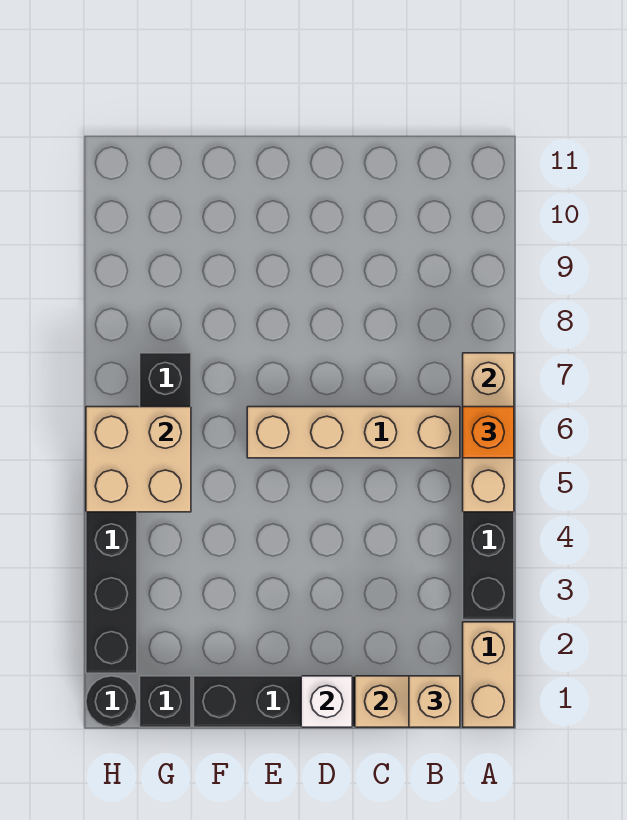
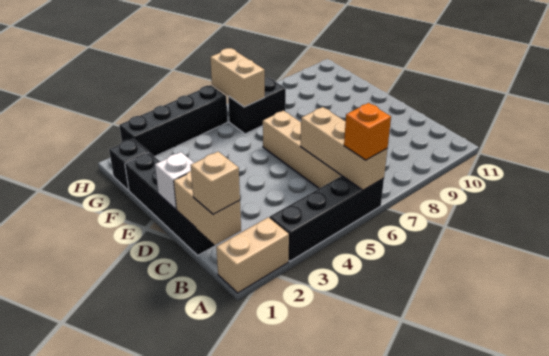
tan 1x3 brick [463,353,514,512] -> tan 1x3 brick turned to [300,107,387,190]
tan 2x2 brick [86,407,191,512] -> tan 1x2 brick [210,48,265,107]
black 1x1 round brick [86,676,137,727] -> none

